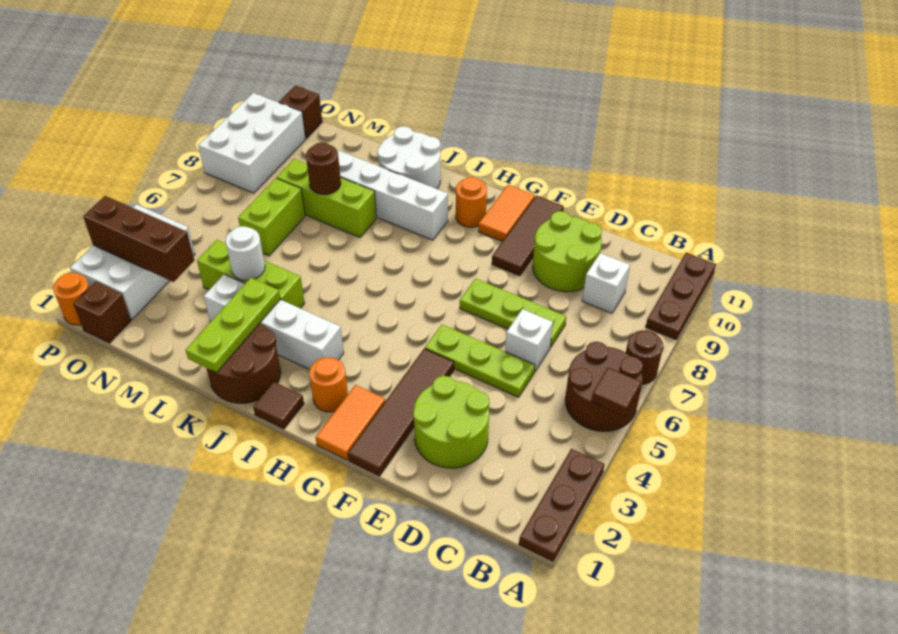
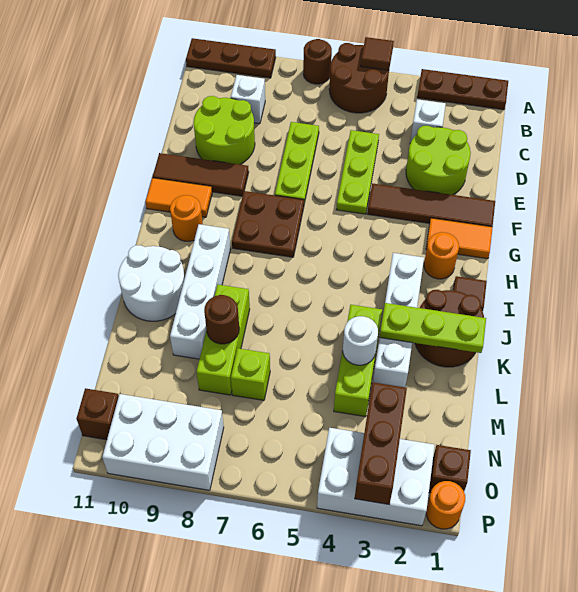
white 1x1 brick [505,309,553,372] -> white 1x1 brick moved to [410,99,446,143]
none -> brown 2x2 plate [232,191,304,257]
lime 1x2 brick [238,178,305,256] -> lime 1x1 brick [231,348,270,400]

